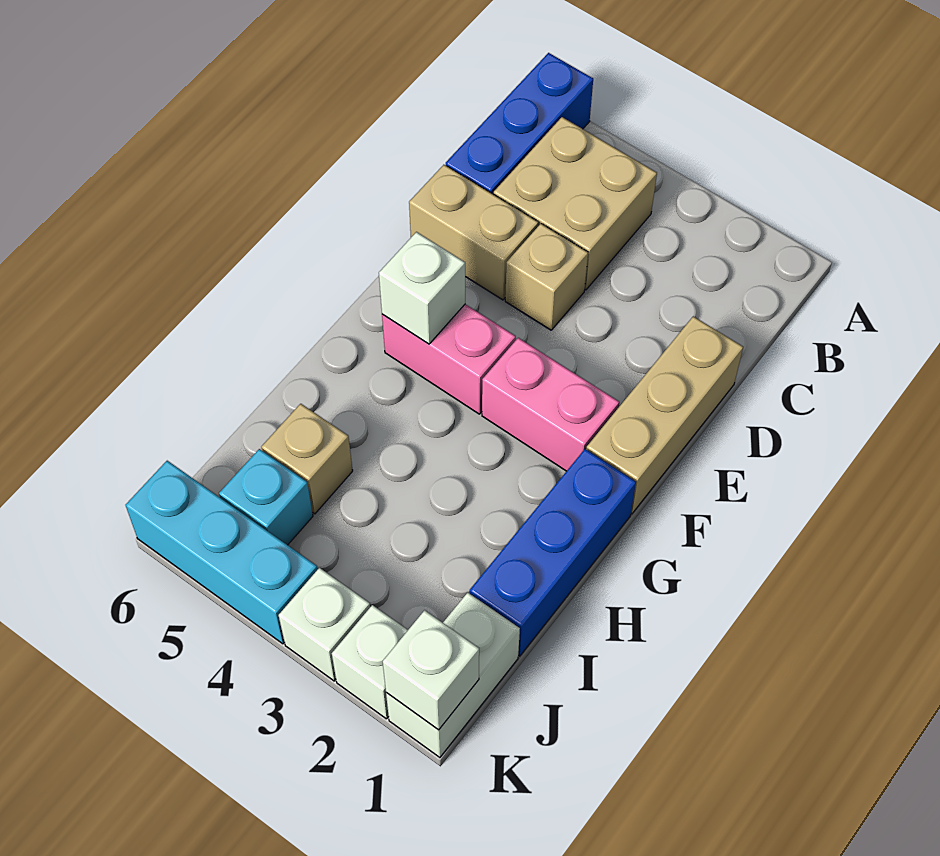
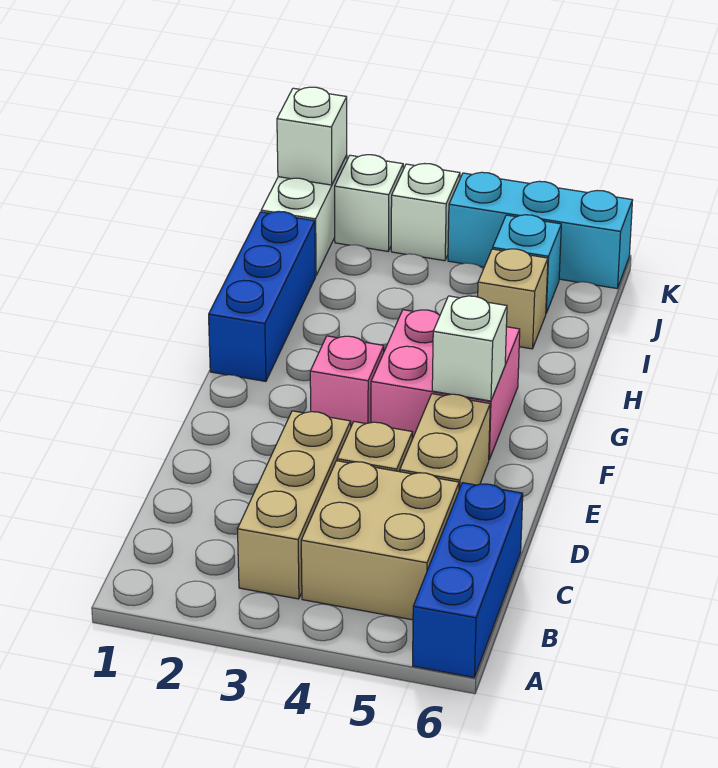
tan 1x3 brick [586,316,743,514] -> tan 1x3 brick moved to [237,411,351,599]
tan 1x2 brick [409,165,538,300] -> tan 1x2 brick turned to [400,394,490,489]
pink 1x2 brick [482,338,619,471] -> pink 1x1 brick [310,336,384,426]
pink 1x2 brick [382,304,516,414] -> pink 2x2 brick [371,310,520,459]

